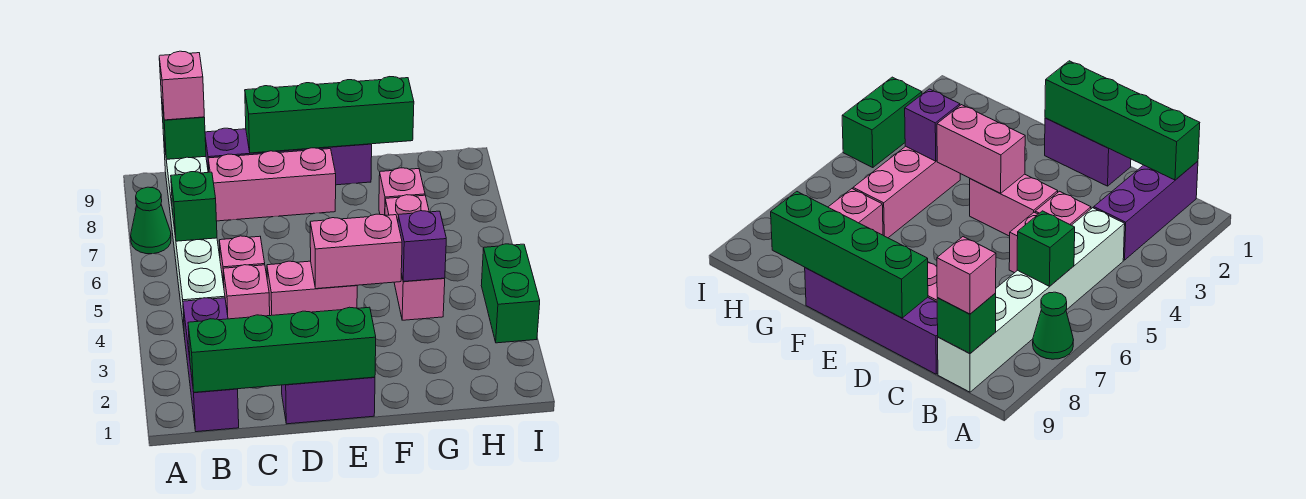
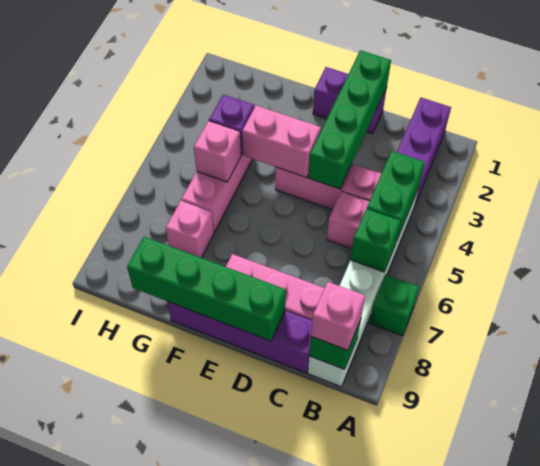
green 1x1 cone [131,187,171,254] -> green 1x1 brick [369,275,419,336]
green 1x4 brick [188,307,376,392] -> green 1x4 brick turned to [309,50,391,189]
none -> pink 1x1 brick [194,121,241,182]
green 1x2 brick [481,244,540,343] -> green 1x2 brick moved to [367,151,425,239]

